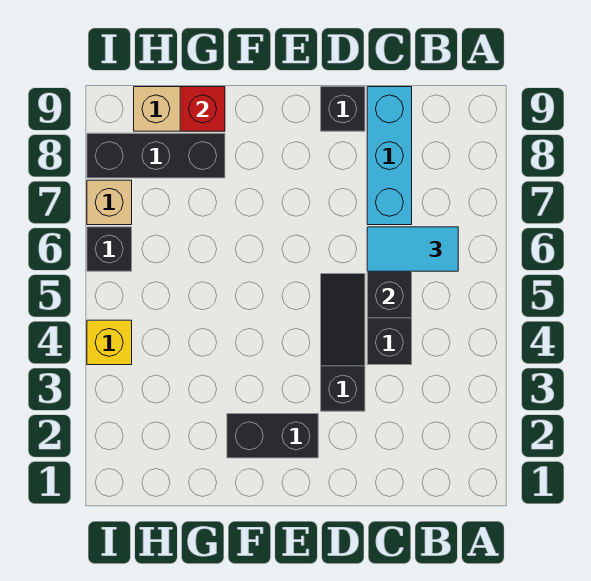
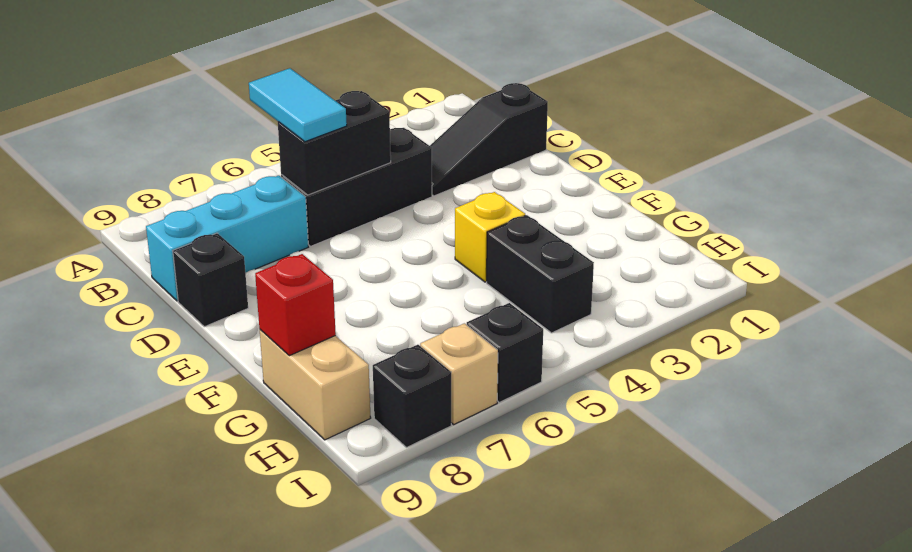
black 1x3 slope [321,274,365,411] -> black 1x3 slope moved to [430,83,548,196]
black 1x2 brick [227,414,318,458] -> black 1x2 brick moved to [487,215,594,333]
black 1x3 brick [87,133,225,178] -> black 1x1 brick [373,345,451,447]
yellow 1x1 brick [87,320,132,365] -> yellow 1x1 brick moved to [455,192,525,282]

